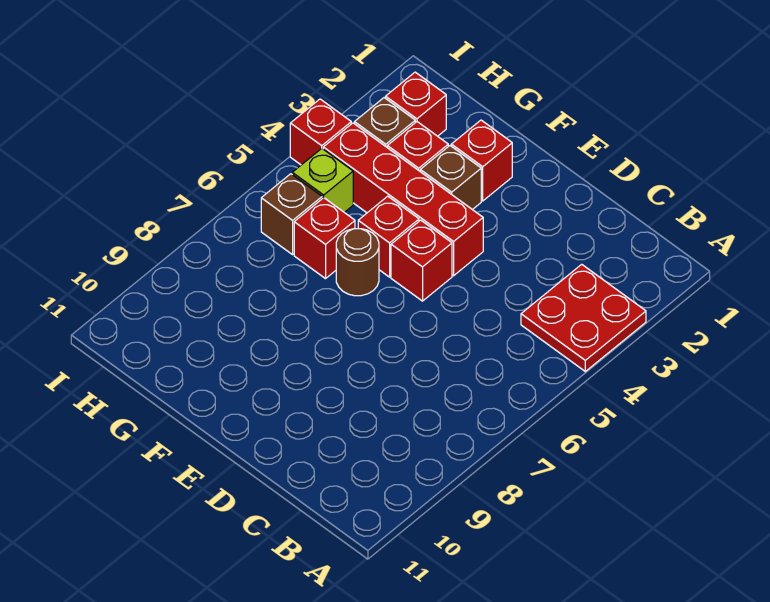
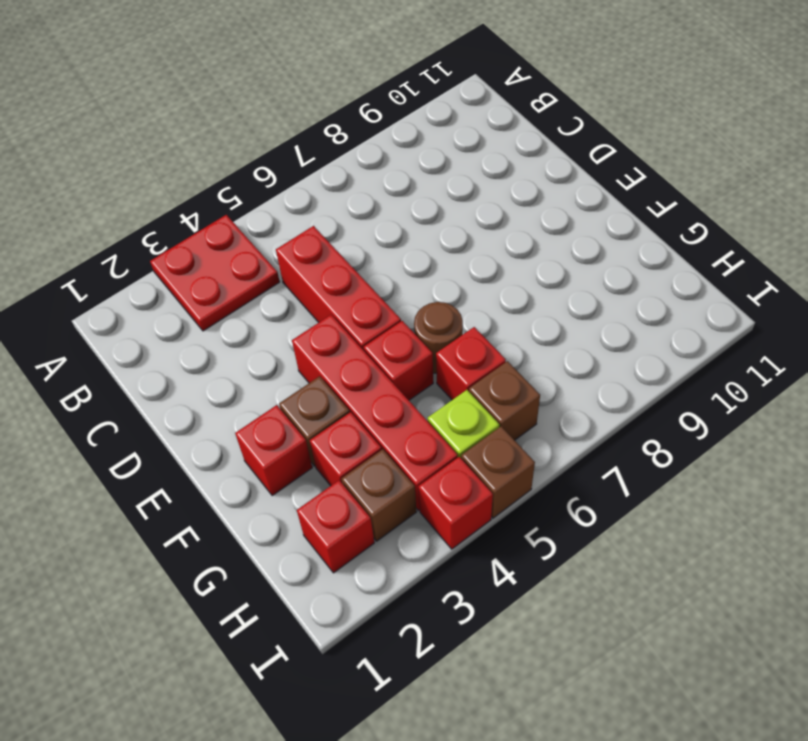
red 1x1 brick [391,220,452,301] -> red 1x3 brick [276,226,401,350]
none -> brown 1x1 brick [461,426,535,518]

